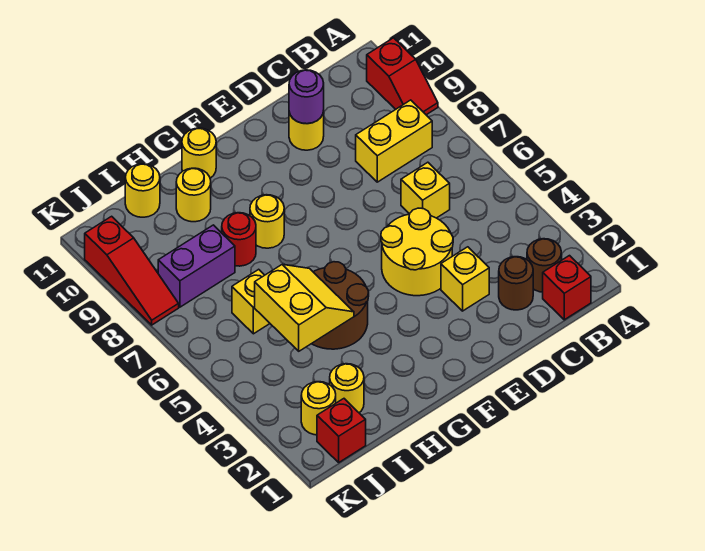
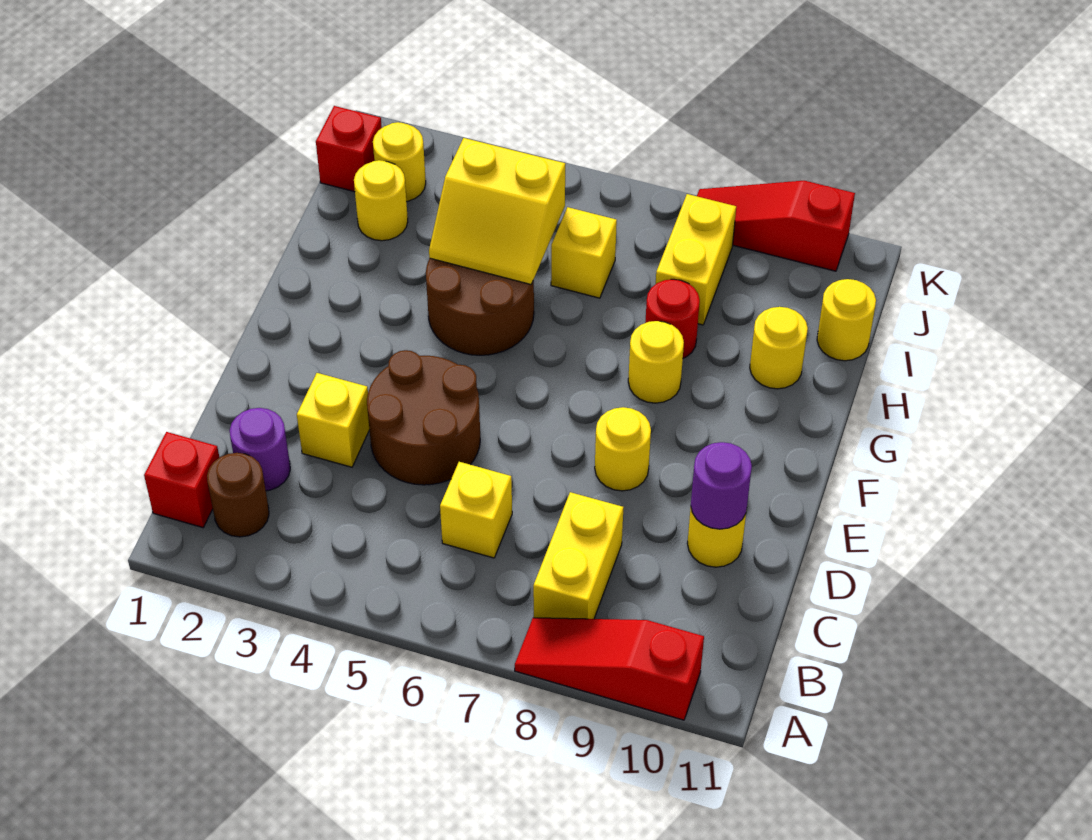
red 1x2 slope [367,38,438,115] -> red 1x3 slope [515,618,704,720]
brown 1x1 round brick [499,257,533,310] -> purple 1x1 round brick [230,408,290,491]
yellow 2x2 round brick [381,208,453,296] -> brown 2x2 round brick [367,350,480,485]
yellow 1x1 round brick [182,128,216,178] -> yellow 1x1 round brick moved to [595,407,651,491]
purple 1x2 brick [158,225,235,307] -> yellow 1x2 brick [656,194,736,325]

